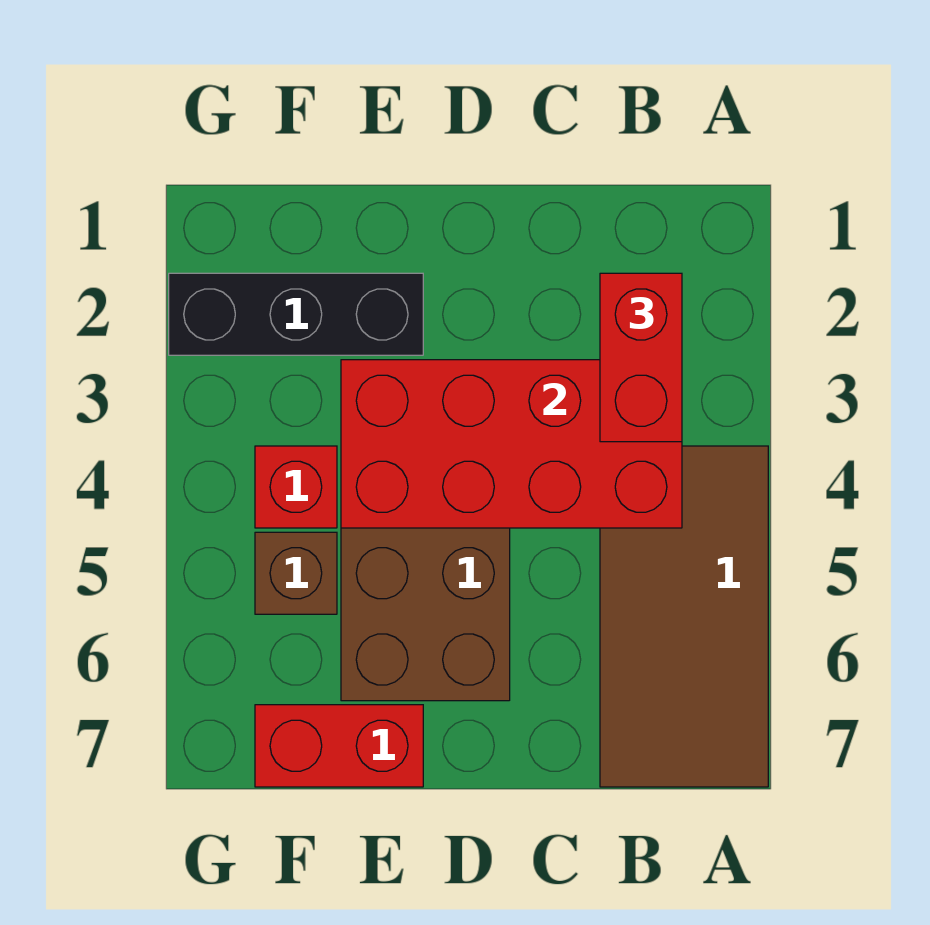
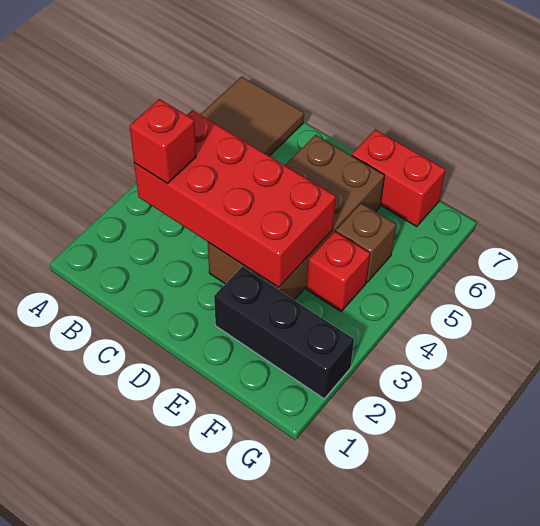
red 1x2 brick [600,273,682,442] -> red 1x1 brick [130,99,196,184]

